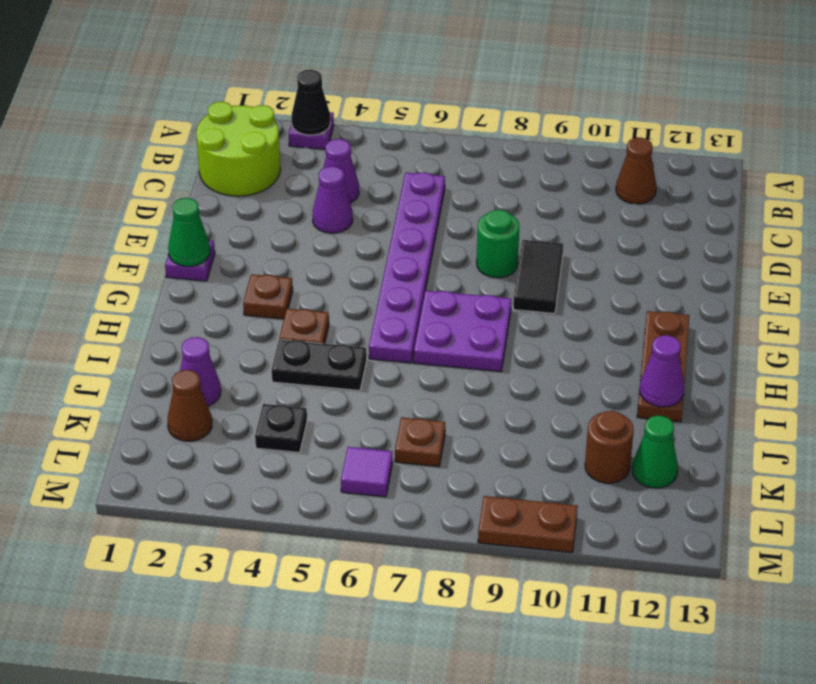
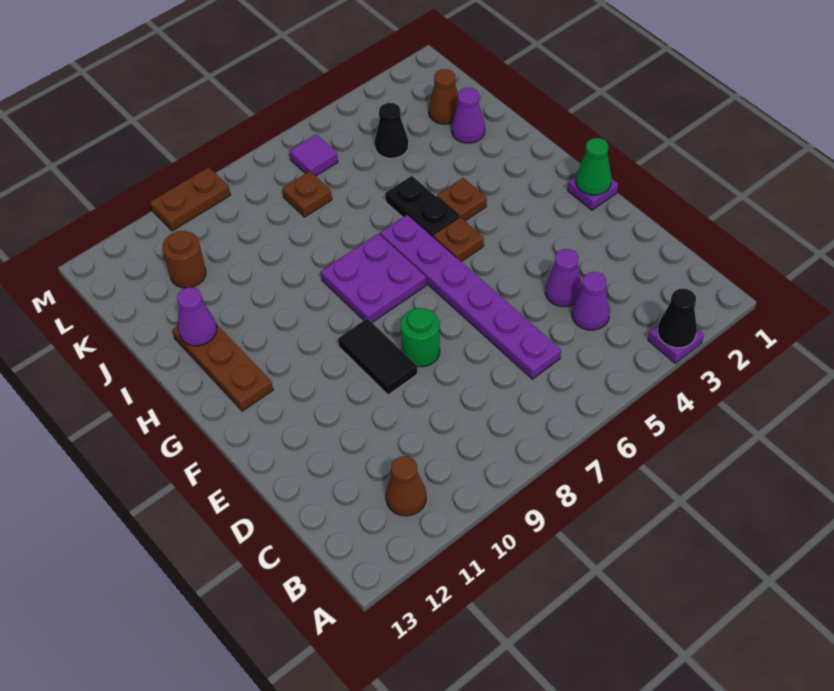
lime 2x2 round brick [196,102,280,196] -> none
brown 1x1 plate [243,274,293,319] -> brown 1x1 plate moved to [433,217,484,262]
black 1x2 plate [272,339,367,391] -> black 1x2 plate turned to [385,176,459,237]
black 1x1 plate [255,404,307,453] -> black 1x1 cone [375,103,409,158]
green 1x1 cone [632,415,678,488] -> none

